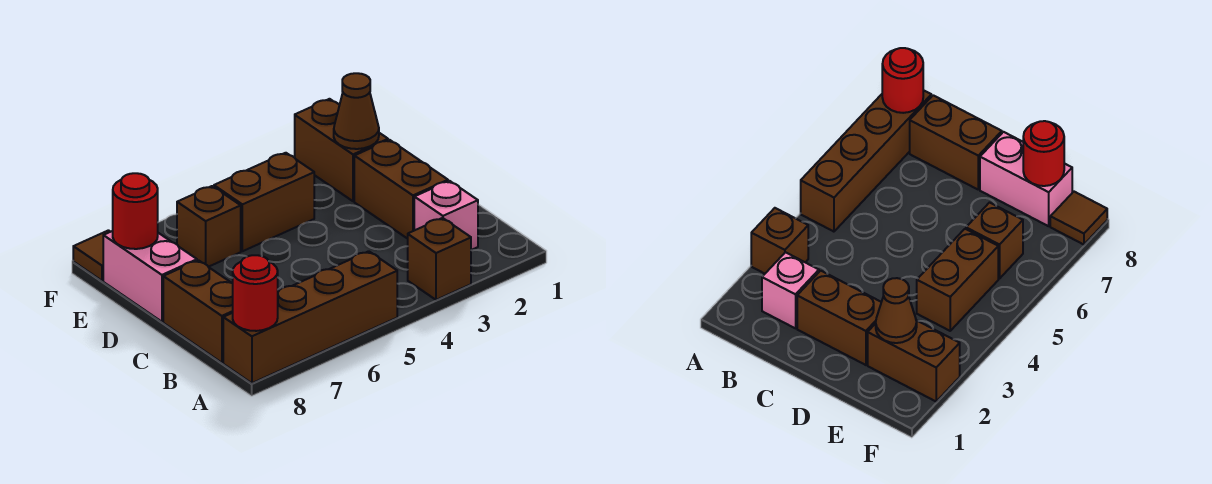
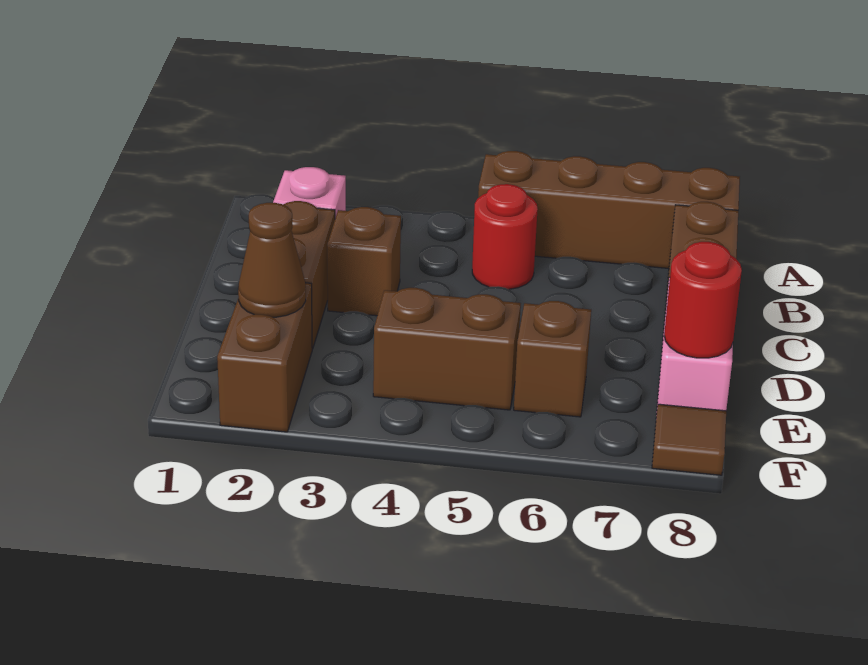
brown 1x1 brick [408,218,471,300] -> brown 1x1 brick moved to [327,207,401,316]
red 1x1 round brick [233,255,278,331] -> red 1x1 round brick moved to [472,184,538,289]

